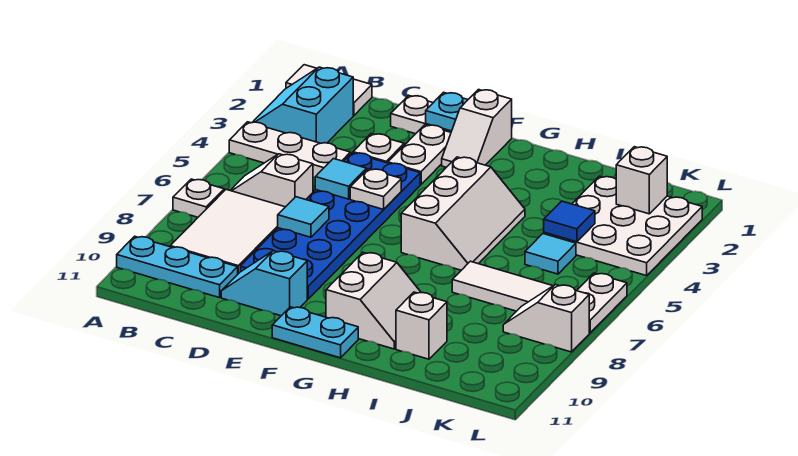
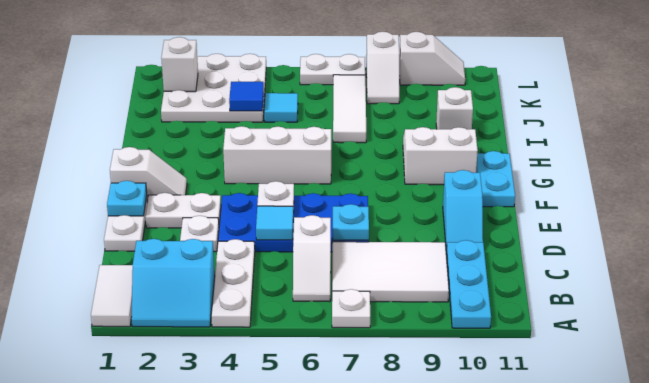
blue 2x6 plate [240,153,420,299] -> blue 2x4 plate [218,193,369,252]
cyan 1x1 tile [278,197,329,237] -> cyan 1x1 plate [333,204,369,240]
none -> white 1x2 slope [399,32,465,85]

